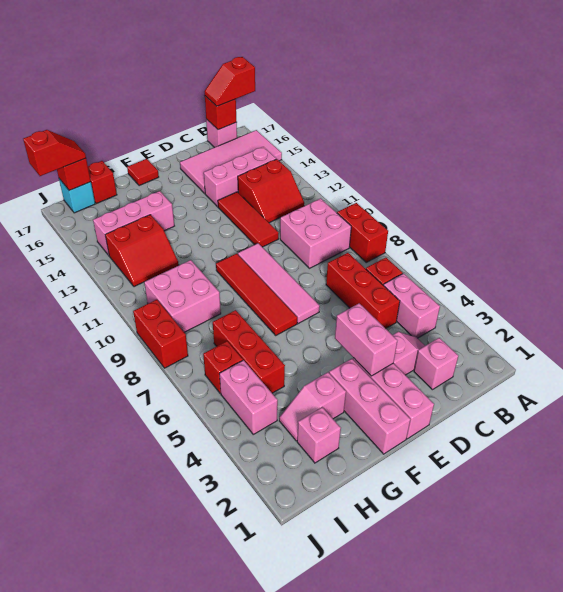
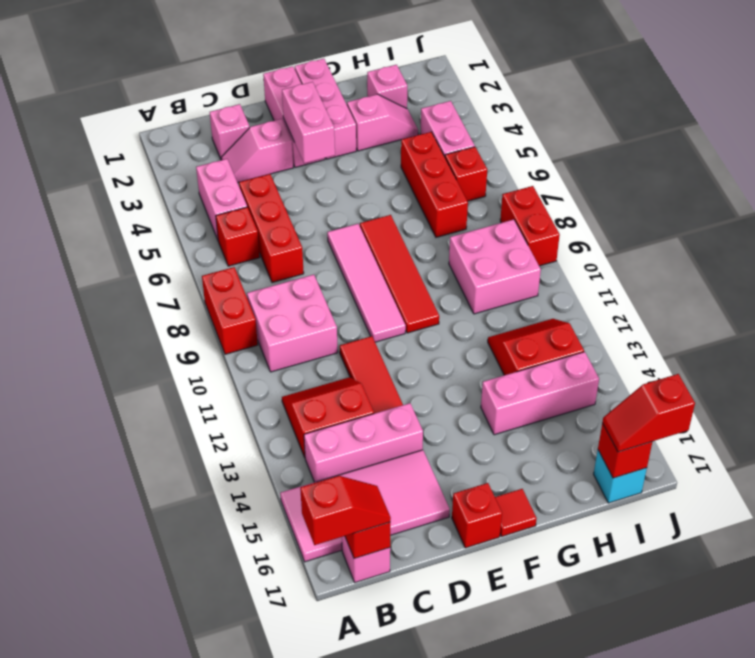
red 1x1 brick [88,161,117,204] -> red 1x1 brick moved to [452,483,502,548]

